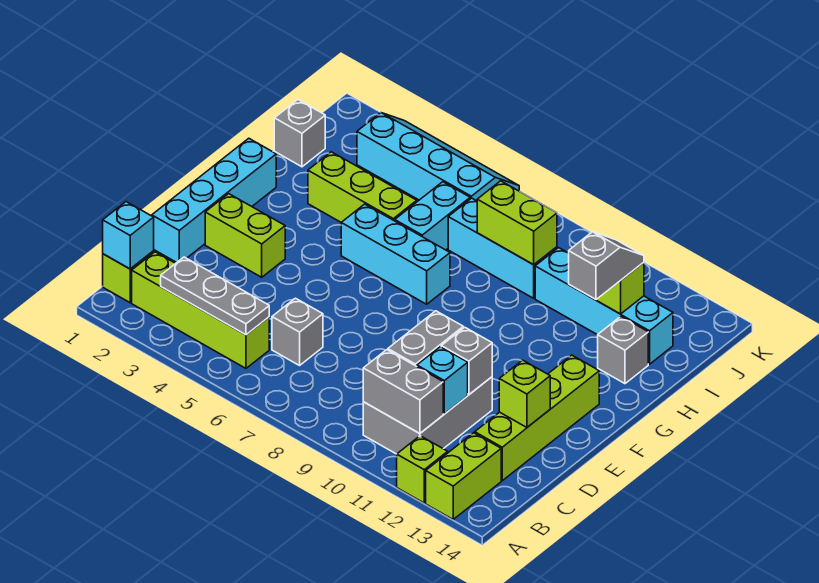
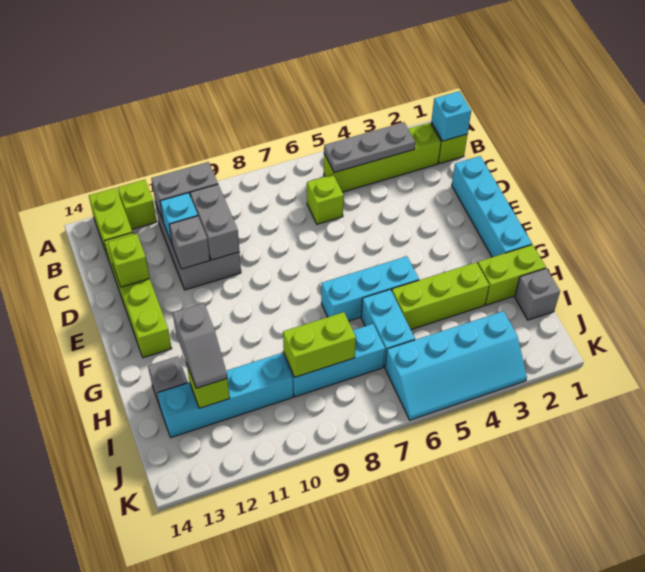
grey 1x1 brick [272,298,323,365] -> lime 1x1 brick [307,175,344,224]
lime 1x2 brick [205,194,285,277] -> lime 1x2 brick moved to [478,245,546,305]

